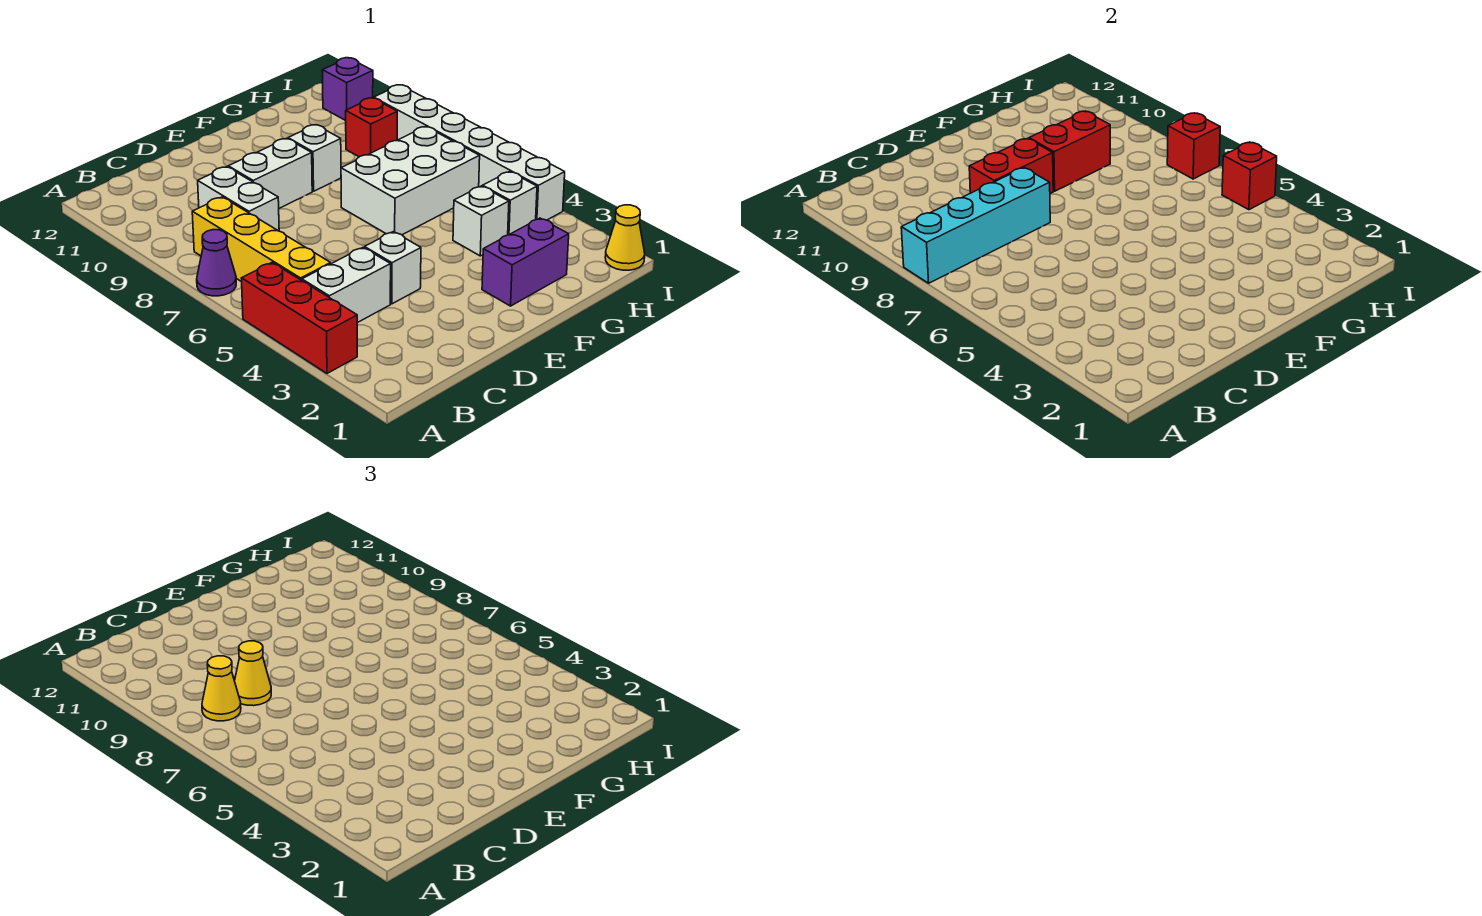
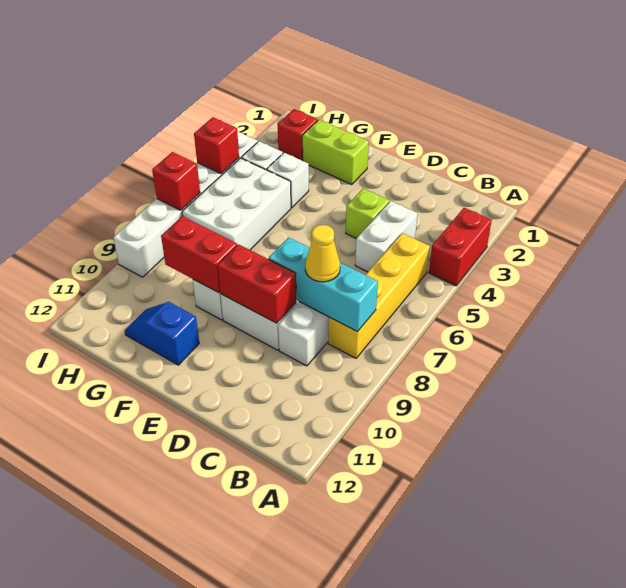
red 1x3 brick [242,262,357,373] -> red 1x2 brick [429,208,492,286]
purple 1x1 cone [197,230,236,296] -> none
cyan 1x4 brick [901,168,1050,283] -> cyan 1x3 brick [269,238,378,332]
white 1x2 brick [302,248,391,323] -> white 1x2 brick turned to [355,201,418,272]
yellow 1x1 cone [202,656,241,721] -> none
white 1x1 brick [365,232,421,304] -> lime 1x1 brick [346,188,389,238]
purple 1x2 brick [482,218,569,306] -> lime 1x2 brick [303,120,369,185]
white 2x3 brick [341,126,480,235] -> white 2x3 brick turned to [182,158,291,250]
none -> blue 1x2 slope [125,302,199,365]
red 1x1 brick [346,98,397,157] -> red 1x1 brick moved to [278,109,318,161]
yellow 1x1 cone [605,205,645,270] -> none
purple 1x1 brick [322,58,373,121] -> none

